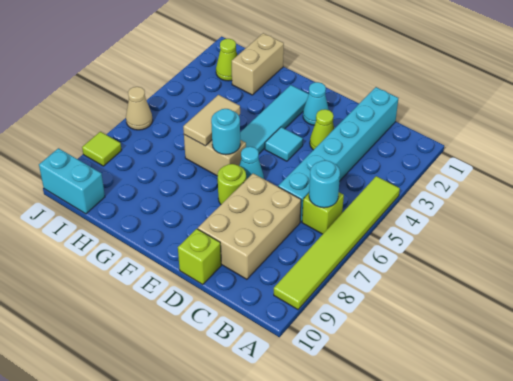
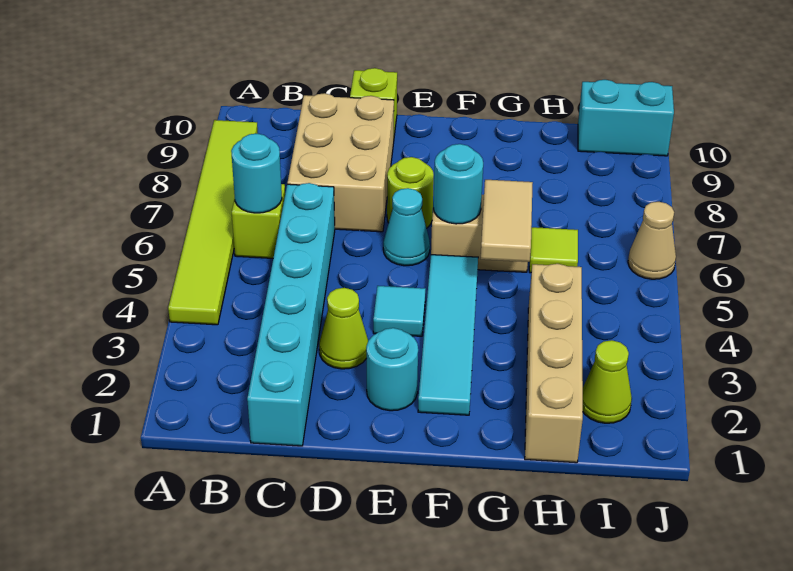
cyan 1x1 cone [303,82,329,125] -> cyan 1x1 round brick [366,328,418,411]
tan 1x2 brick [232,33,284,95] -> tan 1x4 brick [525,264,583,463]
lime 1x1 tile [82,132,122,166] -> lime 1x1 tile moved to [529,227,578,273]

